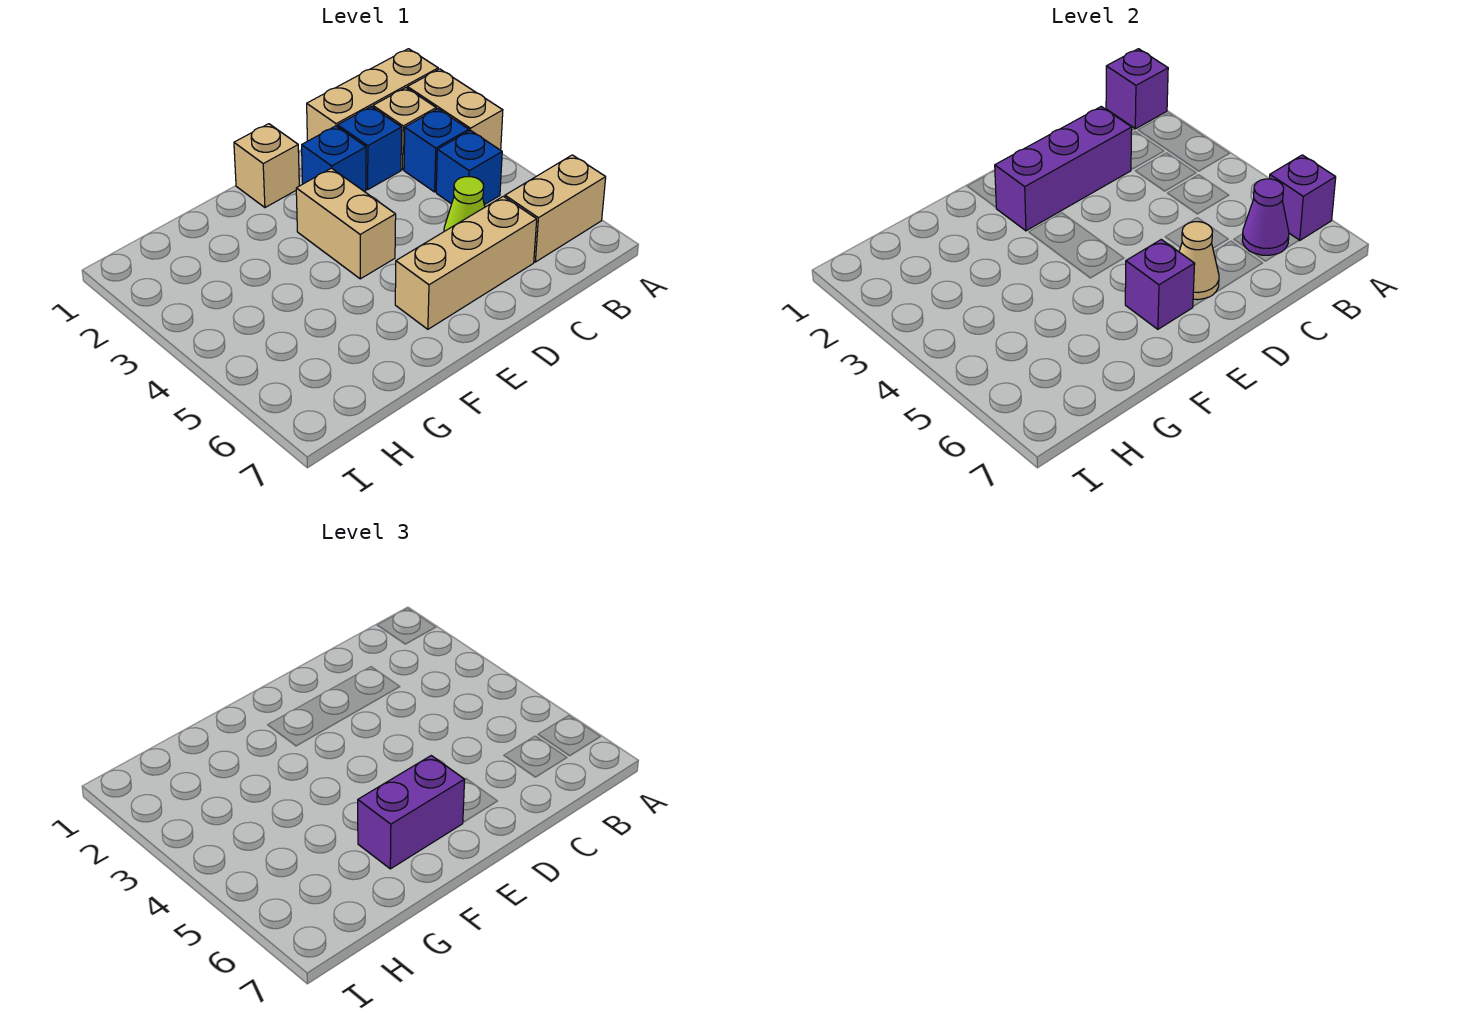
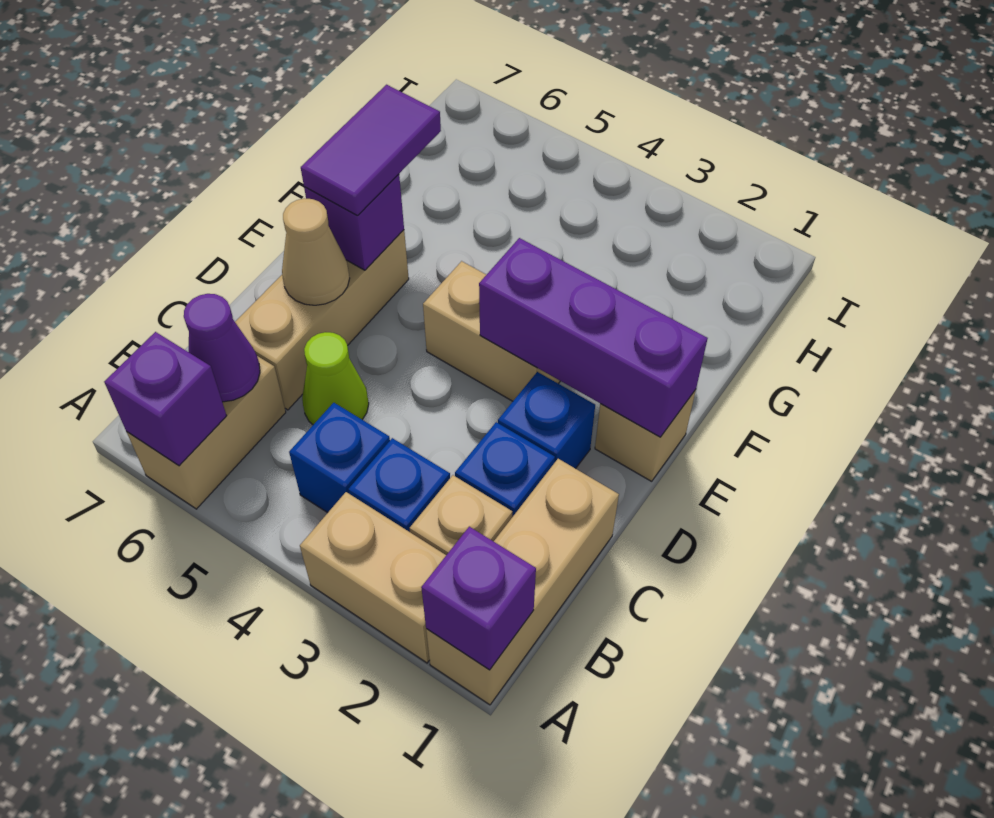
purple 1x3 brick [995,107,1132,231] -> purple 1x3 brick turned to [479,238,708,437]
purple 1x2 brick [358,756,465,869] -> purple 1x2 tile [301,85,441,216]

